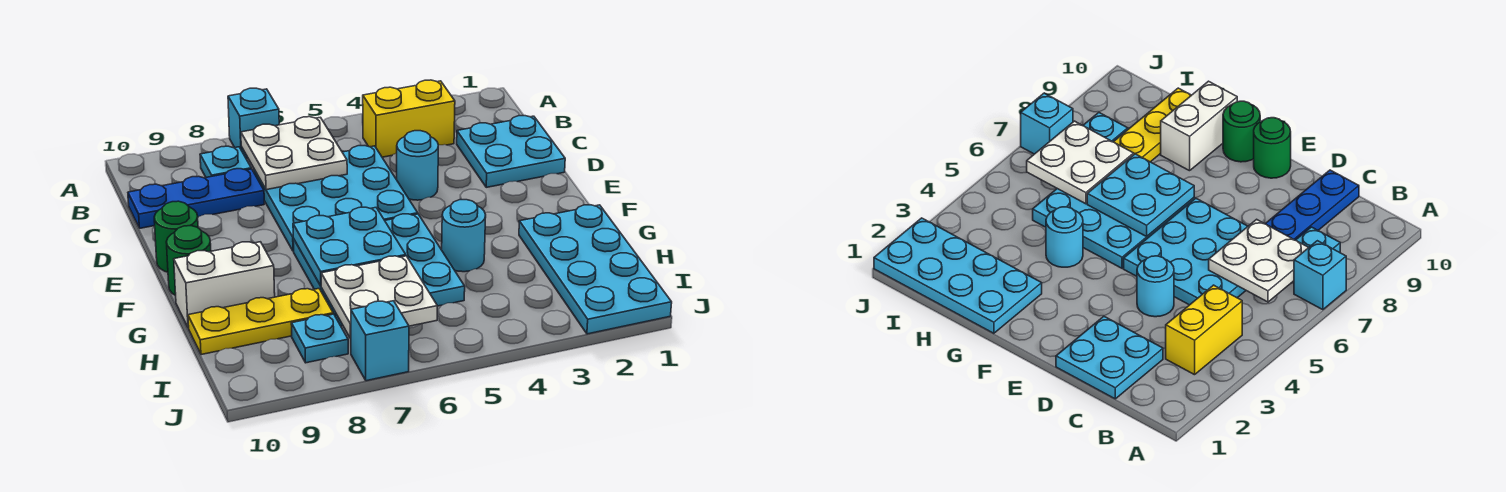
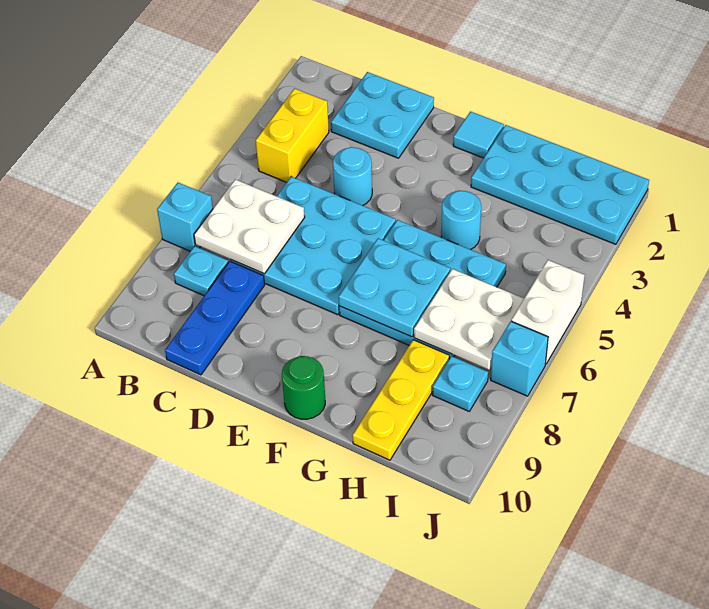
green 1x1 round brick [154,201,198,272] -> none
none -> cyan 1x1 tile [453,112,504,158]
white 1x2 brick [174,242,275,328] -> white 1x2 brick moved to [511,260,585,364]

